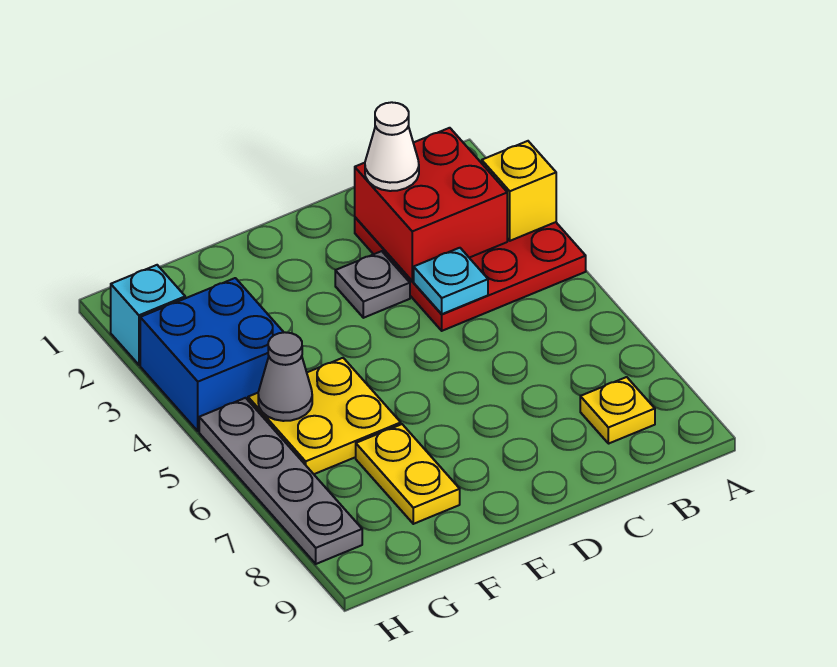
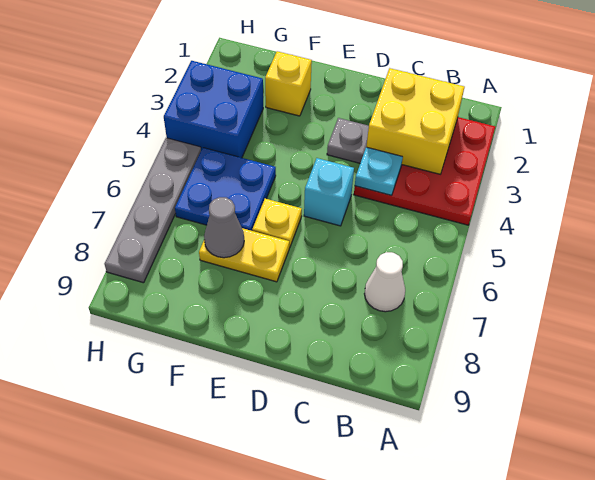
yellow 1x1 brick [482,141,556,241] -> yellow 1x1 brick moved to [265,51,312,116]
red 2x2 brick [355,128,507,281] -> yellow 2x2 brick [366,68,464,174]
yellow 1x1 plate [580,377,655,444] -> yellow 1x1 plate moved to [252,199,302,248]
white 1x1 cone [365,102,419,191] -> white 1x1 cone moved to [364,252,405,312]
yellow 2x2 plate [248,358,401,474] -> blue 2x2 plate [175,148,276,231]
yellow 1x2 plate [356,424,460,524] -> yellow 1x2 plate turned to [199,228,289,282]
grey 1x1 cone [258,332,312,421] -> grey 1x1 cone moved to [204,197,244,258]
cyan 1x1 brick [111,265,185,365] -> cyan 1x1 brick moved to [304,158,354,226]

